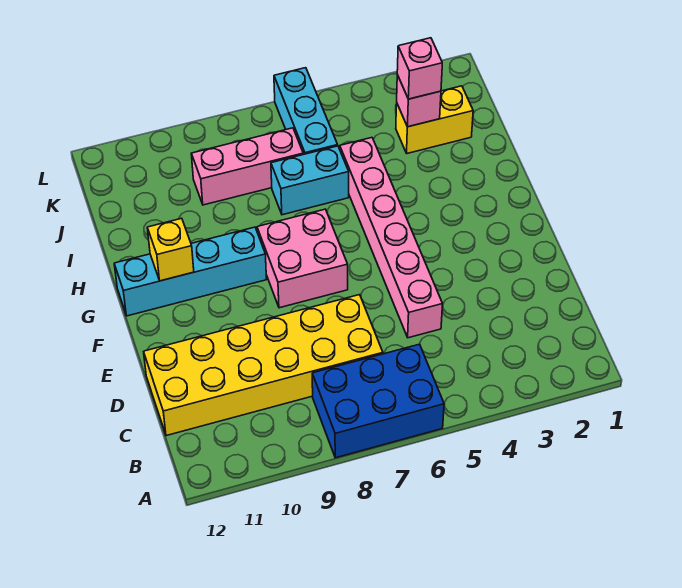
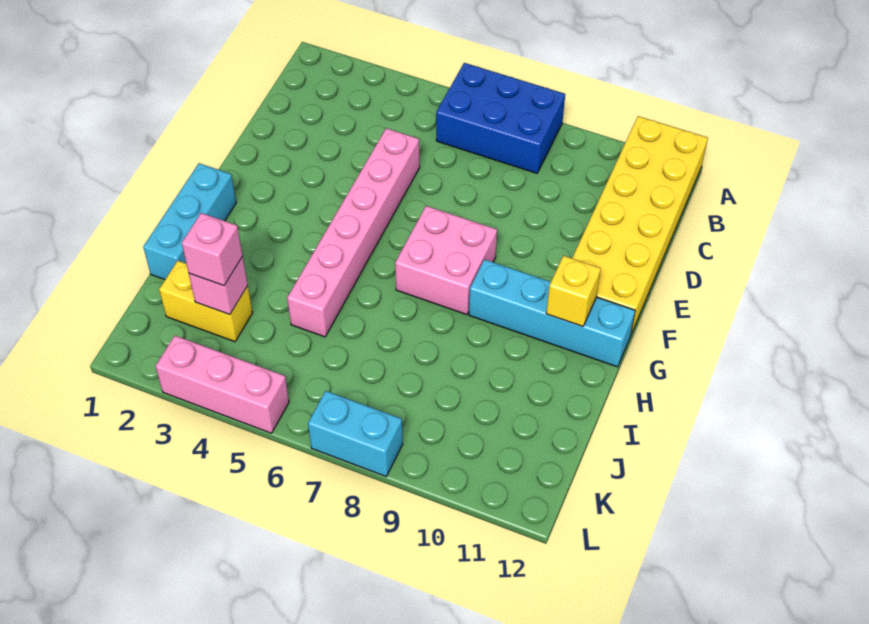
yellow 2x6 brick [144,295,383,436] -> yellow 2x6 brick turned to [572,116,708,334]
cyan 1x2 brick [271,146,349,215] -> cyan 1x2 brick moved to [308,391,403,476]
cyan 1x3 brick [274,68,338,154] -> cyan 1x3 brick moved to [143,163,236,279]
pink 1x3 brick [191,128,303,205] -> pink 1x3 brick moved to [155,336,289,433]

